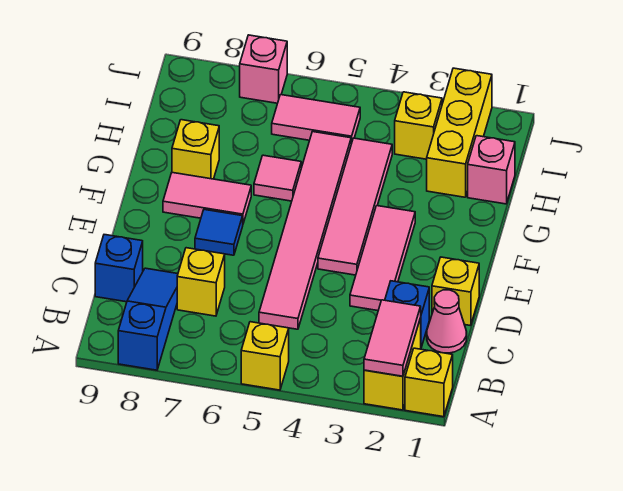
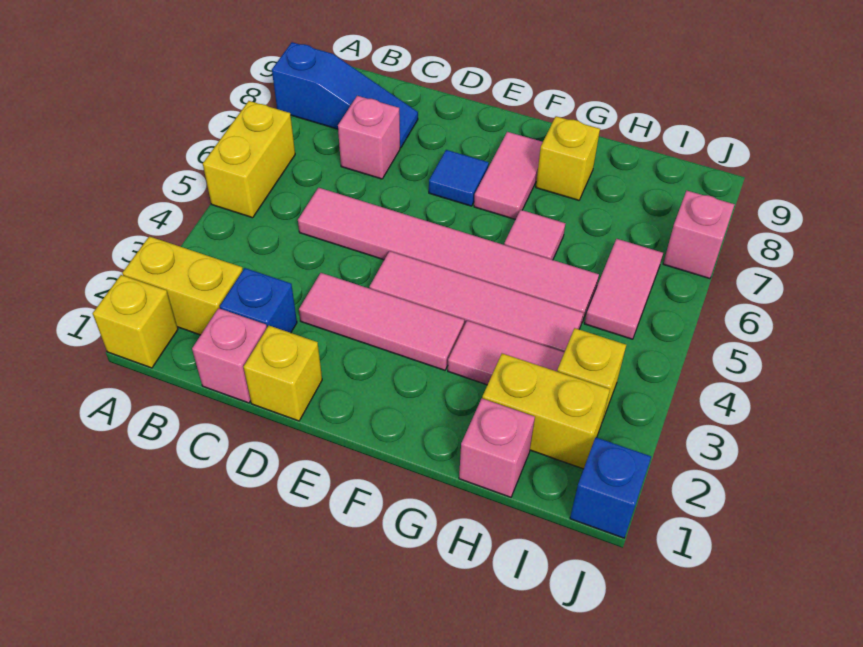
pink 1x2 tile [364,300,421,376] -> pink 1x2 tile moved to [448,321,564,385]
yellow 1x1 brick [241,322,289,390] -> yellow 1x2 brick [203,101,295,218]
pink 1x1 cone [427,290,467,353] -> pink 1x1 brick [192,308,267,403]
yellow 1x1 brick [177,248,225,316] -> pink 1x1 brick [338,96,400,179]
blue 1x1 brick [95,235,143,302] -> blue 1x1 brick moved to [570,437,651,538]
yellow 1x3 brick [427,68,492,197] -> yellow 1x2 brick [482,354,610,469]

